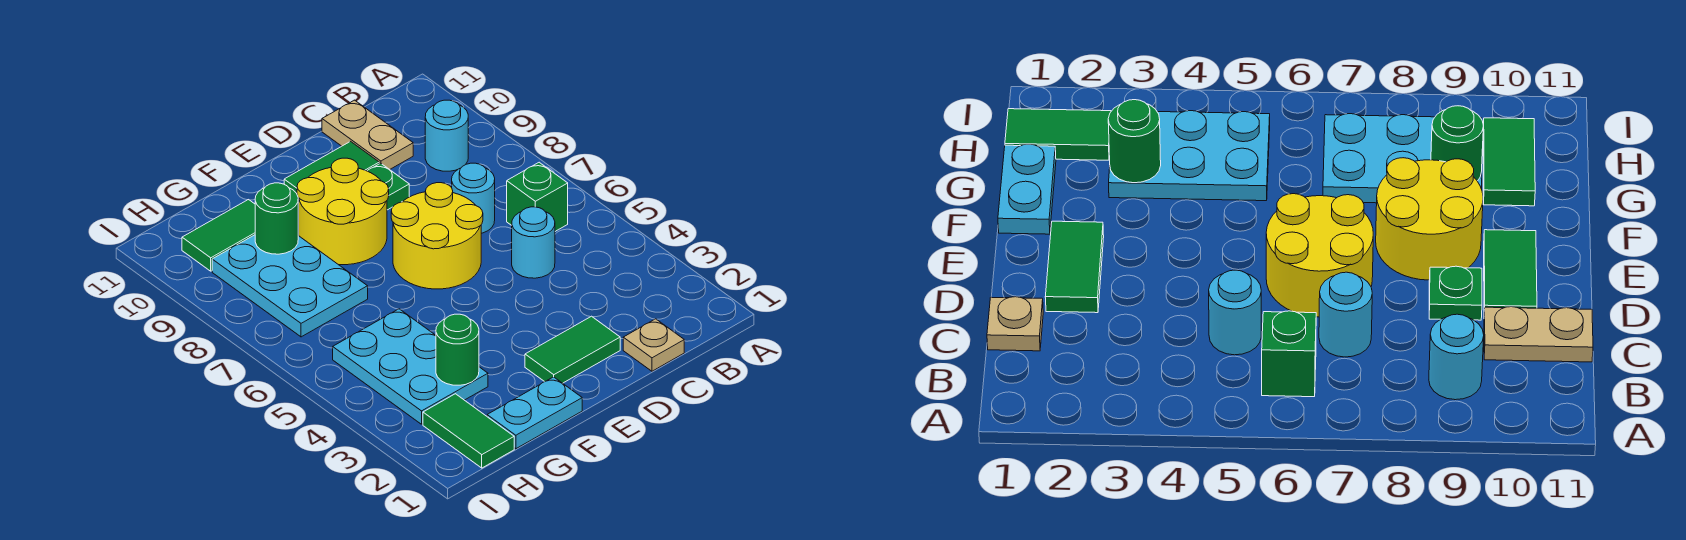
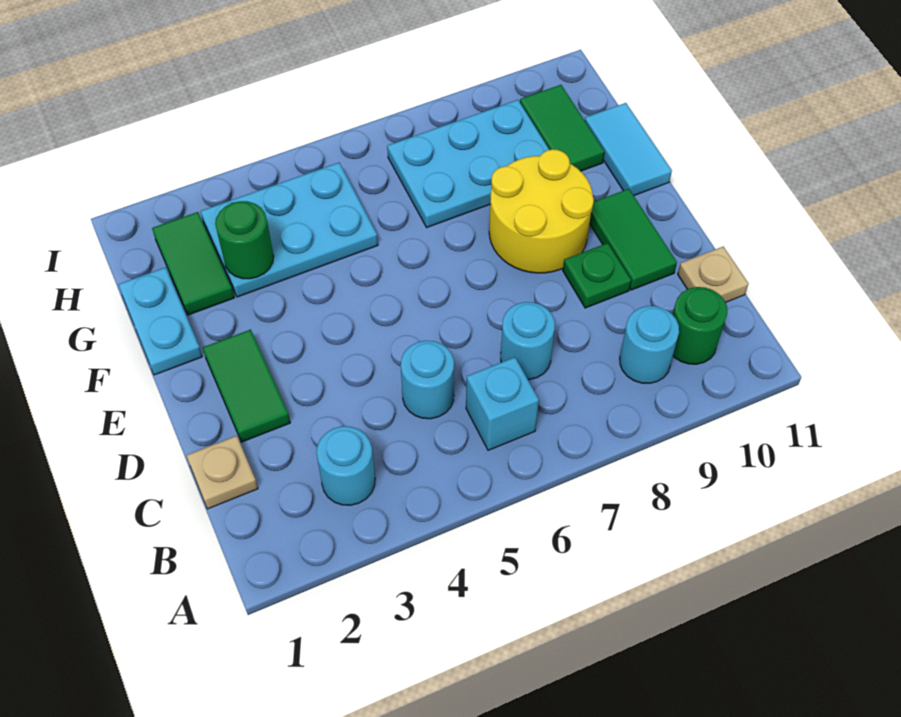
none -> cyan 1x1 round brick [317,426,375,505]
green 1x1 brick [507,162,568,231] -> cyan 1x1 brick [466,357,539,450]
tan 1x2 plate [322,100,413,170] -> tan 1x1 plate [678,247,748,302]
yellow 2x2 round brick [391,183,483,289] -> none
none -> cyan 1x2 tile [585,103,672,195]
green 1x1 round brick [255,183,298,254] -> green 1x1 round brick moved to [673,287,727,364]
green 1x2 tile [423,394,514,468] -> green 1x2 tile turned to [152,212,234,315]

